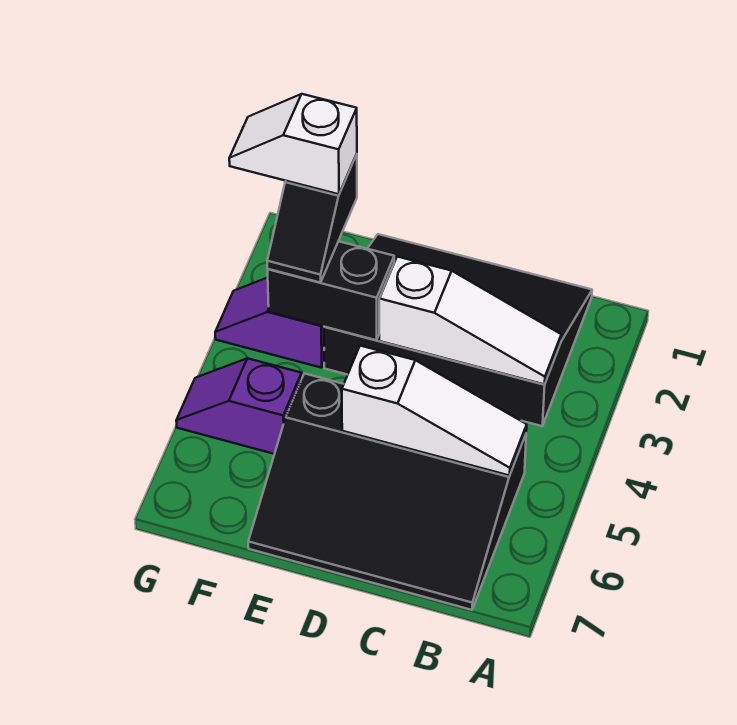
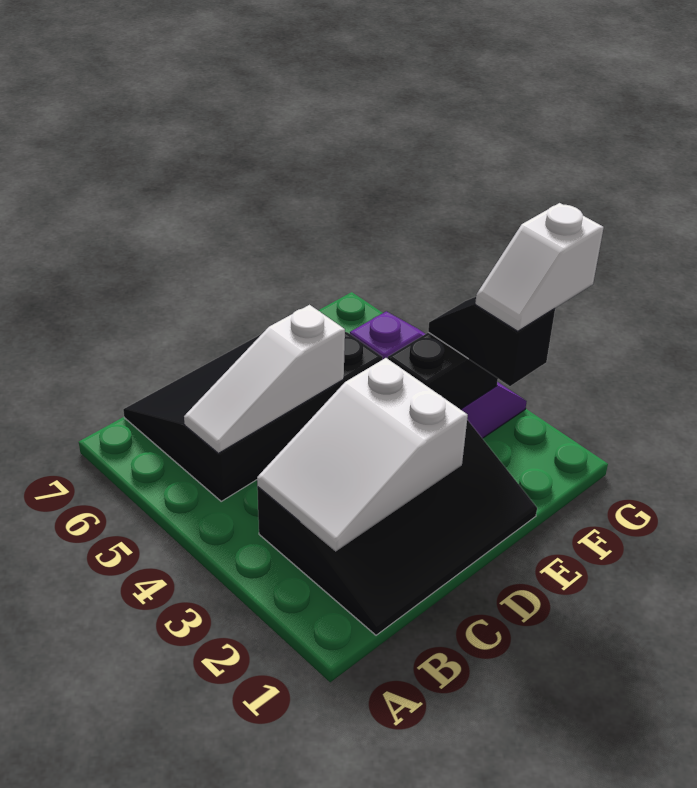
white 1x3 slope [379,257,561,384] -> white 2x3 slope [257,358,468,551]
white 1x2 slope [229,94,357,194] -> white 1x2 slope turned to [475,203,604,331]

